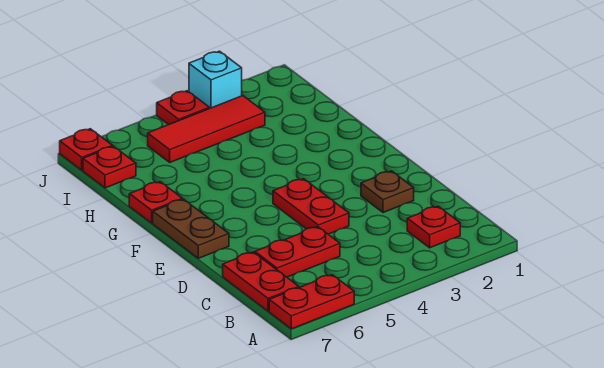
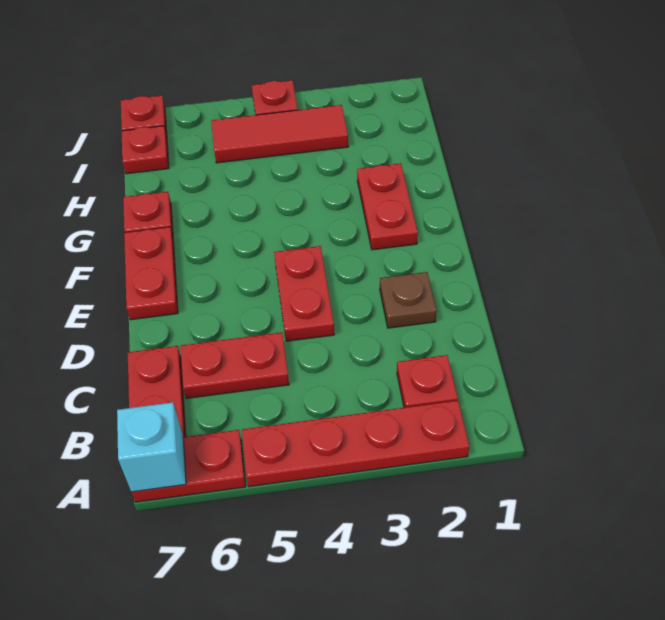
none -> red 1x4 plate [242,400,469,487]
brown 1x2 plate [153,199,229,258] -> red 1x2 plate [124,227,178,320]
none -> red 1x2 plate [357,163,418,250]
cyan 1x1 brick [189,51,242,108] -> cyan 1x1 brick moved to [117,402,186,492]

